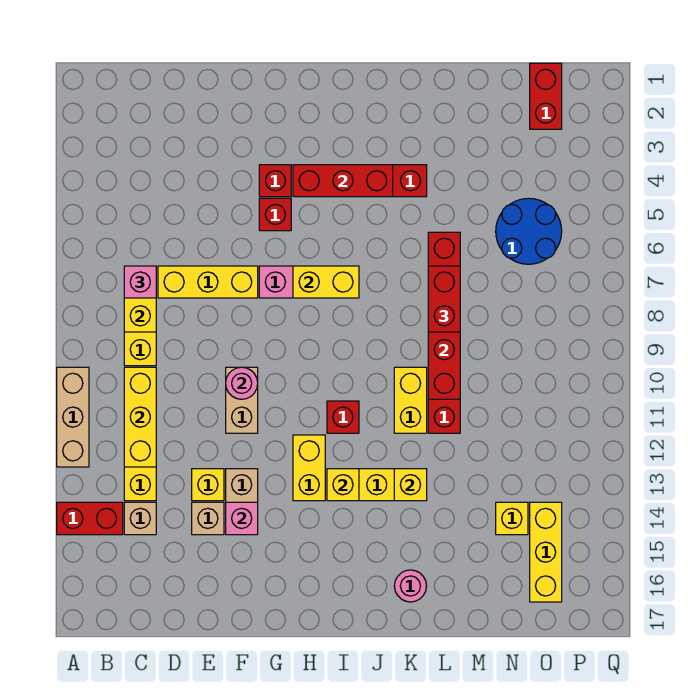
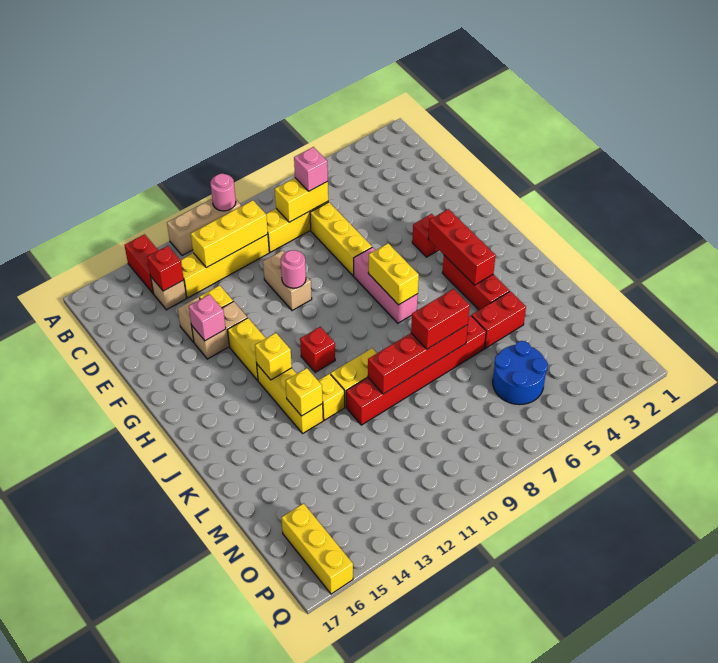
tan 1x2 brick [226,367,258,433] -> tan 1x2 brick turned to [263,250,312,311]
red 1x1 brick [259,198,291,231] -> red 1x1 brick moved to [147,246,184,291]
yellow 1x2 brick [293,435,325,501] -> yellow 1x2 brick turned to [228,318,266,380]
pink 1x1 round brick [394,570,426,602] -> pink 1x1 round brick moved to [210,174,236,211]
yellow 1x1 brick [496,502,528,535] -> yellow 1x1 brick moved to [318,374,345,420]
red 1x2 brick [530,63,562,129] -> red 1x2 brick moved to [472,291,526,348]
yellow 1x3 brick [530,502,562,602] -> yellow 1x3 brick turned to [281,504,353,594]

